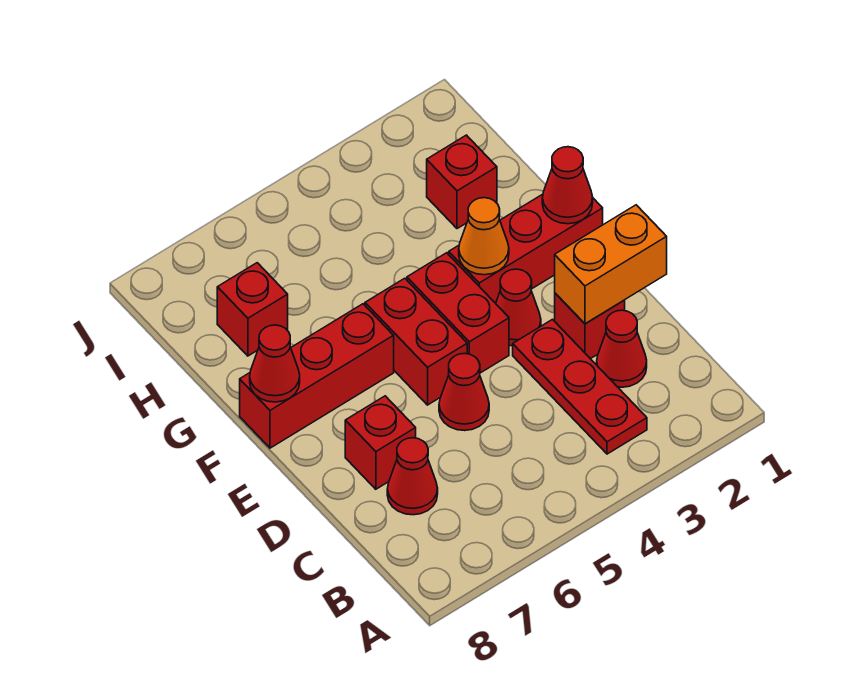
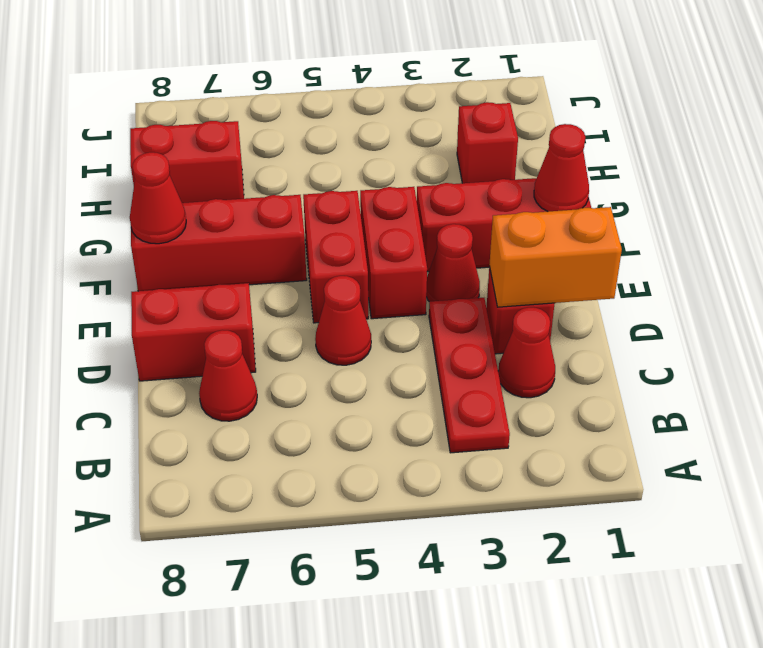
red 1x1 brick [345,396,416,489] -> red 1x2 brick [131,283,256,381]
orange 1x1 cone [459,198,509,275] -> none
red 1x1 brick [217,263,288,356] -> red 1x2 brick [130,121,244,203]

